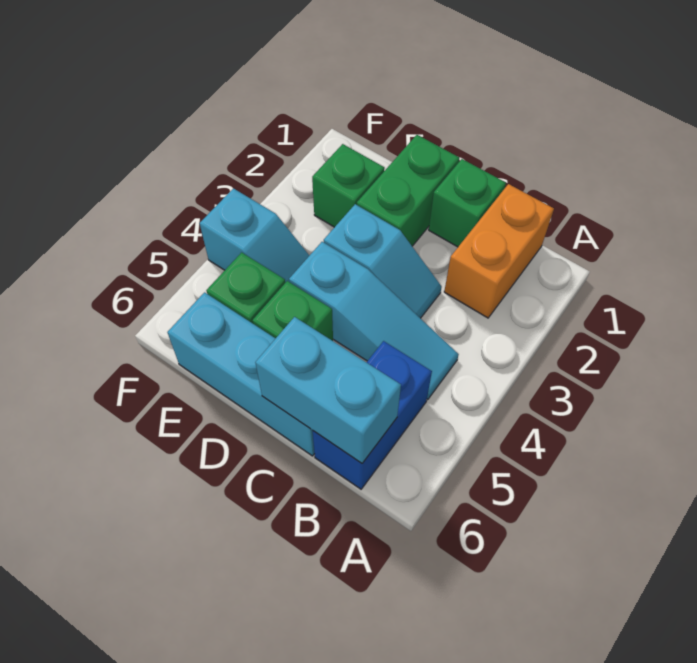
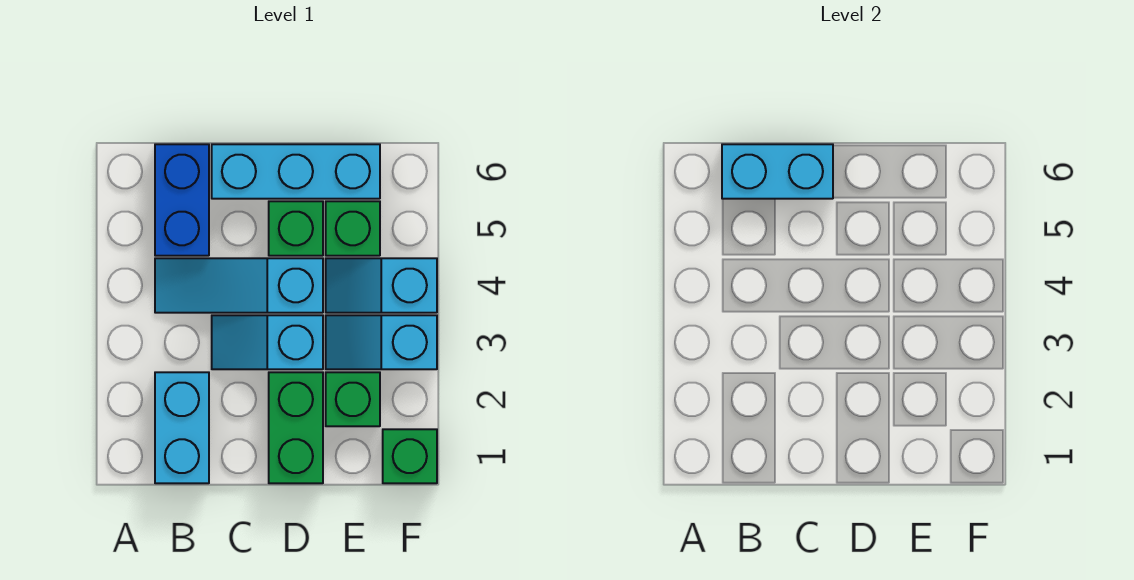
orange 1x2 brick [444,184,554,318] -> cyan 1x2 brick [155,372,209,483]
green 1x1 brick [429,159,506,247] -> green 1x1 brick moved to [383,429,437,483]
none -> cyan 1x2 slope [326,315,437,369]

